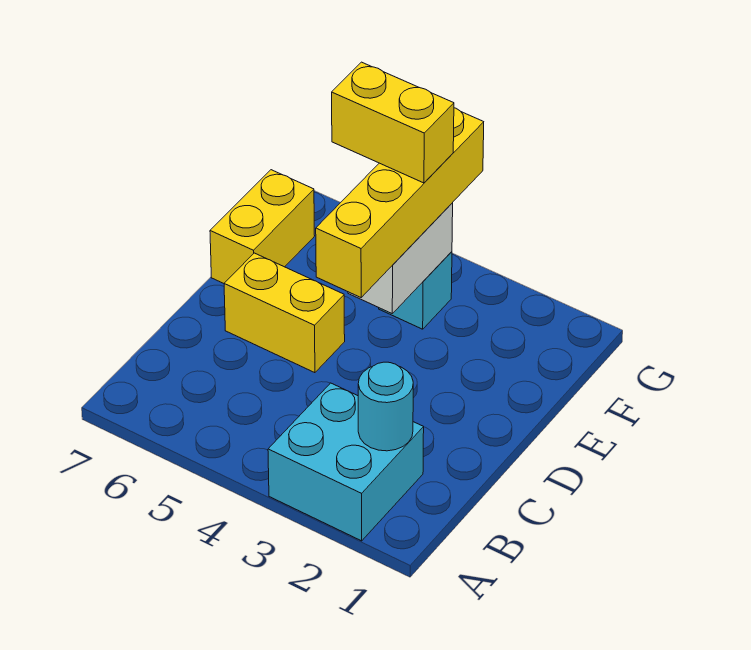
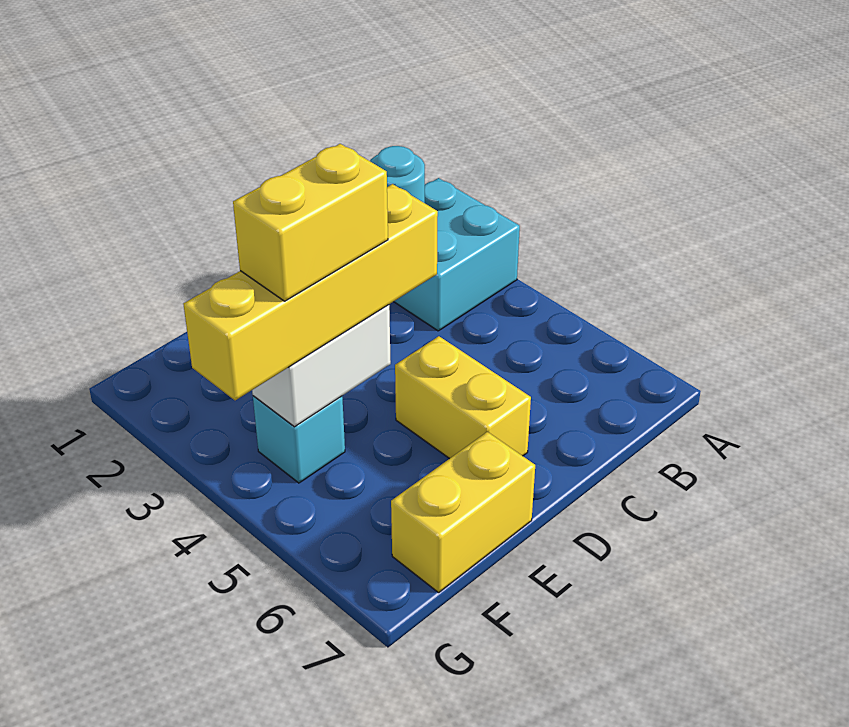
yellow 1x2 brick [332,62,454,183] -> yellow 1x2 brick turned to [233,144,388,301]

